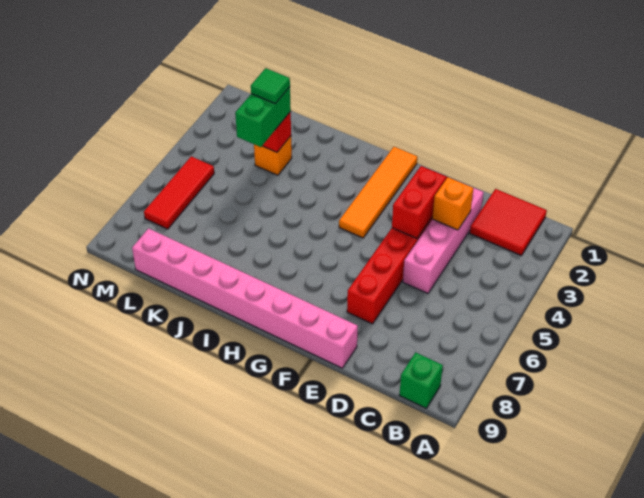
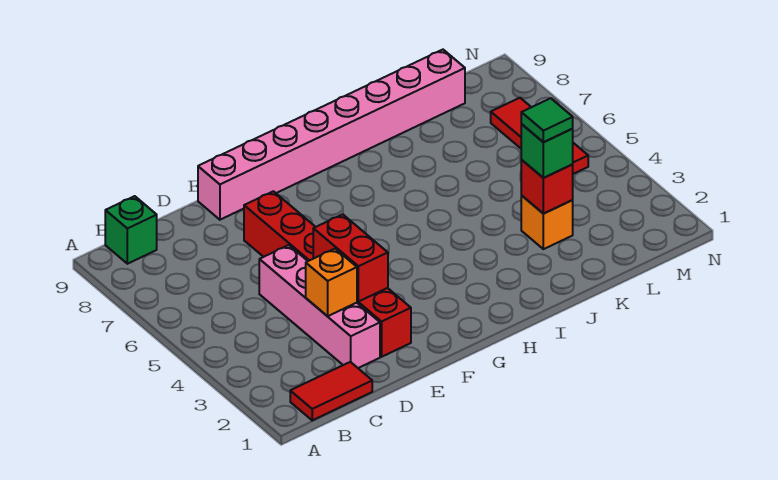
red 2x2 tile [470,189,547,256] -> red 1x2 tile [290,362,372,420]
orange 1x4 tile [339,147,417,238] -> none
green 1x2 brick [235,87,291,147] -> green 1x1 brick [521,124,573,178]

